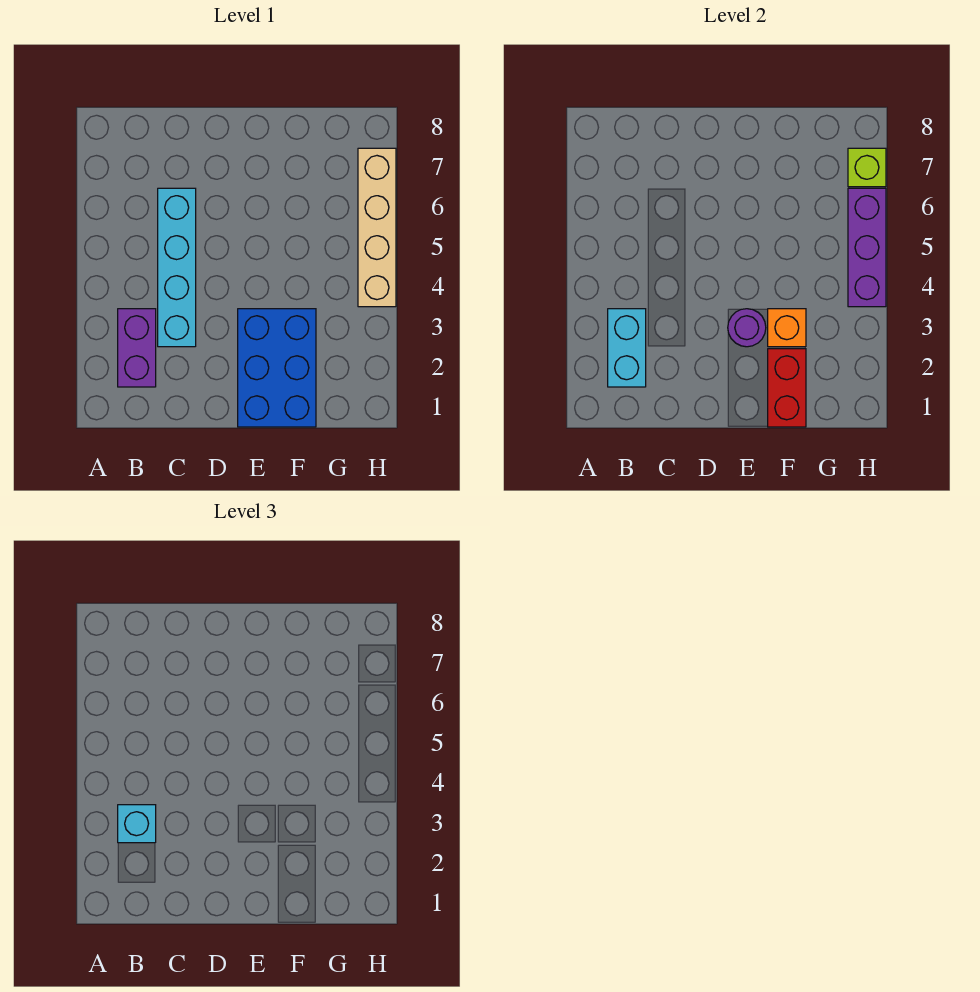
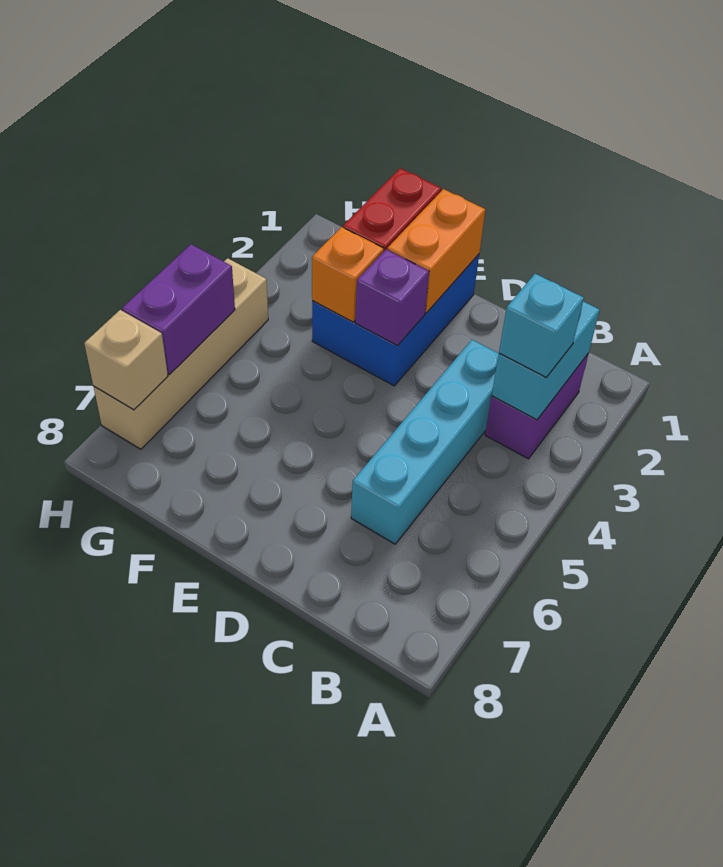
none -> orange 1x2 brick [387,189,485,313]
purple 1x1 round brick [728,309,766,347] -> purple 1x1 brick [355,250,429,346]
purple 1x3 brick [848,188,886,307] -> purple 1x2 brick [122,244,235,374]
lime 1x1 brick [848,148,886,187] -> tan 1x1 brick [84,310,168,410]

